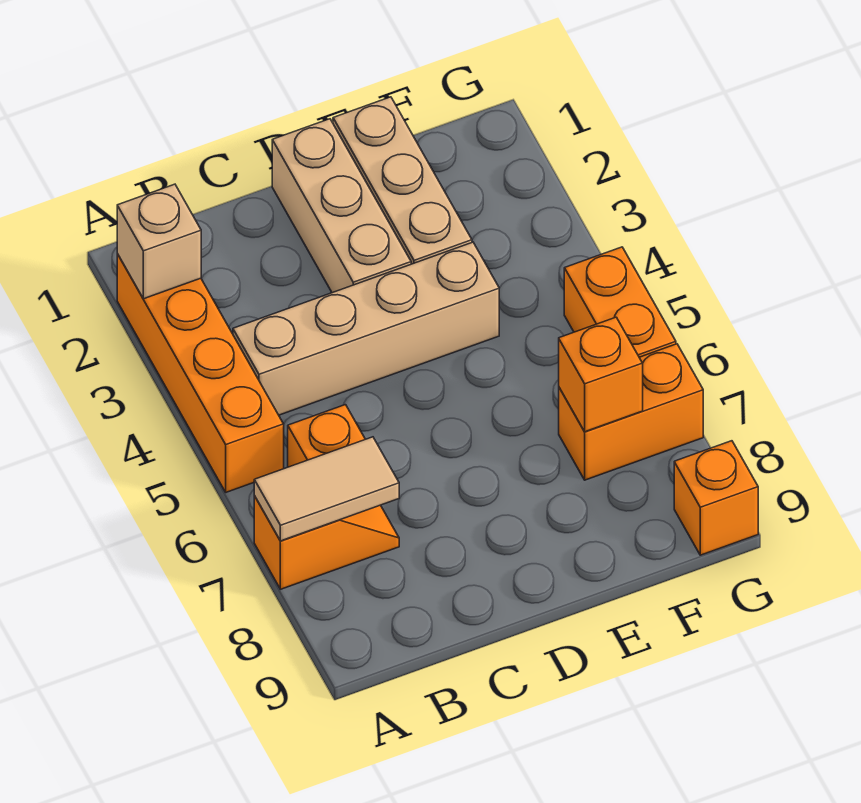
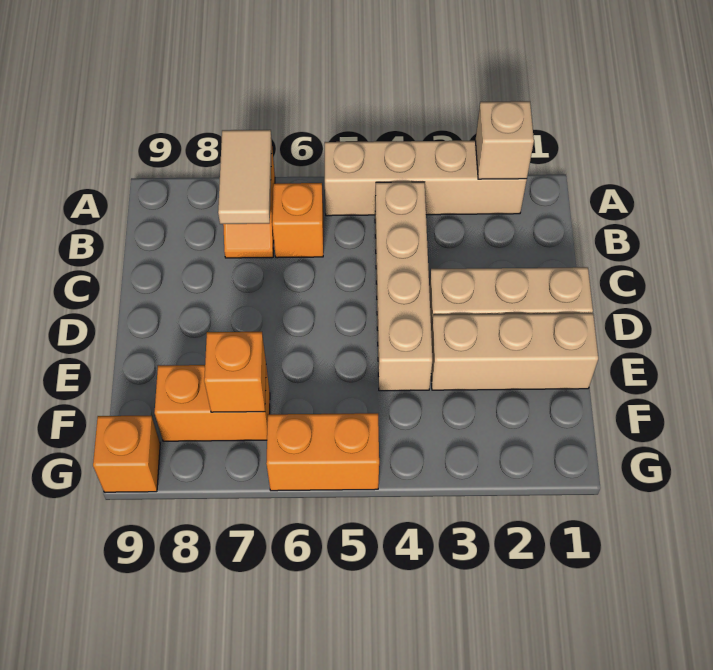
orange 1x4 brick [117,254,284,492] -> tan 1x4 brick [325,141,527,216]
orange 1x2 brick [559,344,703,480] -> orange 1x2 brick turned to [155,365,270,441]

